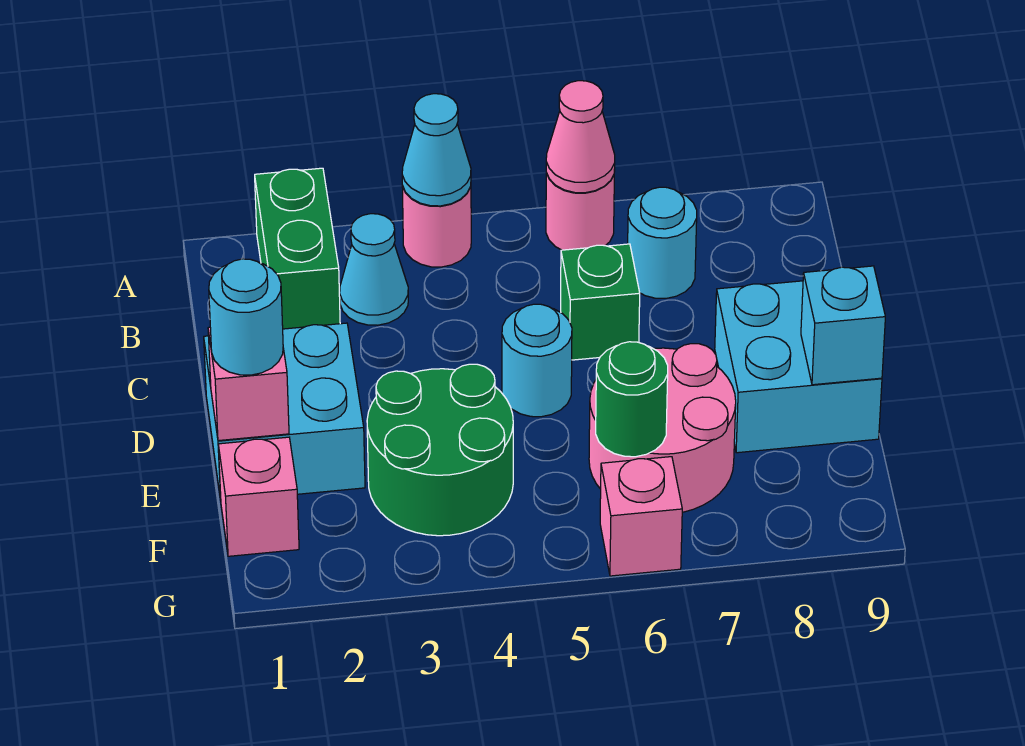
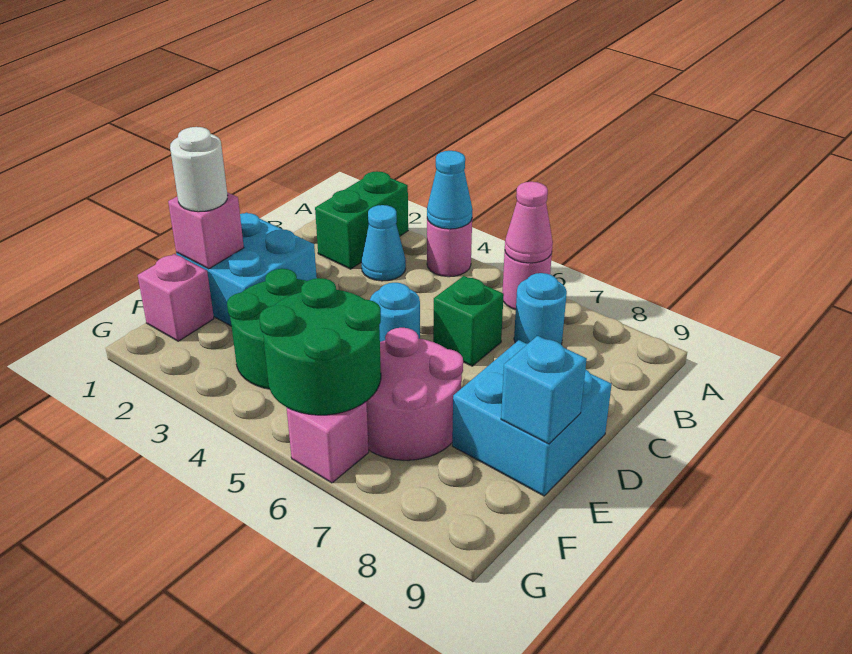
cyan 1x1 round brick [209,259,283,375] -> white 1x1 round brick [170,127,227,212]
green 1x1 round brick [596,342,668,457] -> green 2x2 round brick [259,278,381,415]

